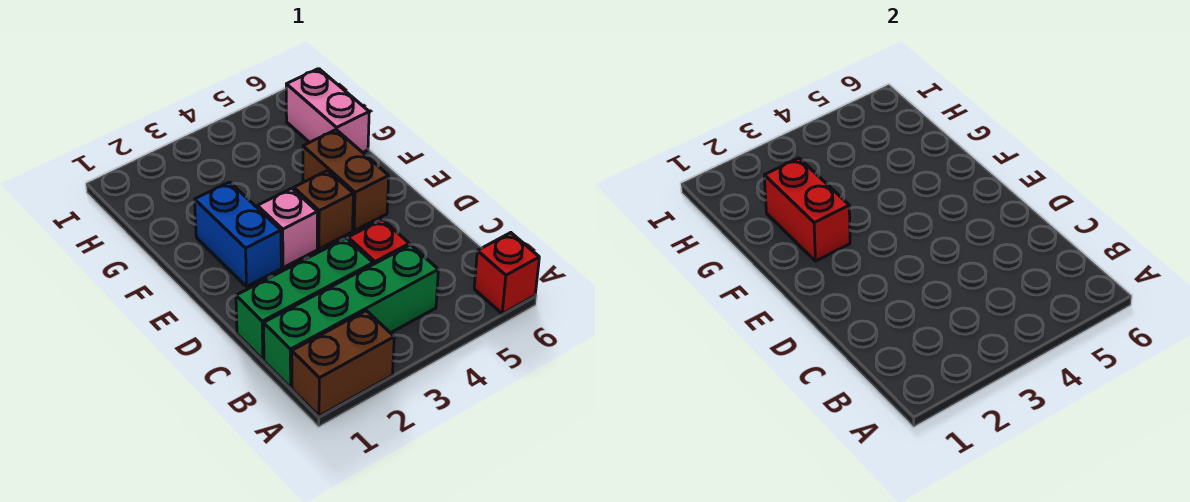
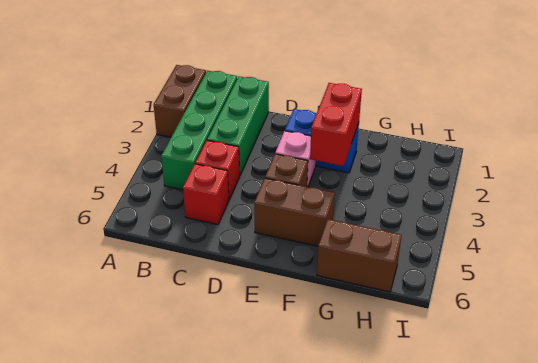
red 1x1 brick [474,233,539,314] -> red 1x1 brick moved to [183,164,229,225]
red 1x2 brick [764,158,850,261] -> red 1x2 brick turned to [310,83,362,166]
pink 1x2 brick [286,69,369,153] -> brown 1x2 brick [317,219,402,292]

